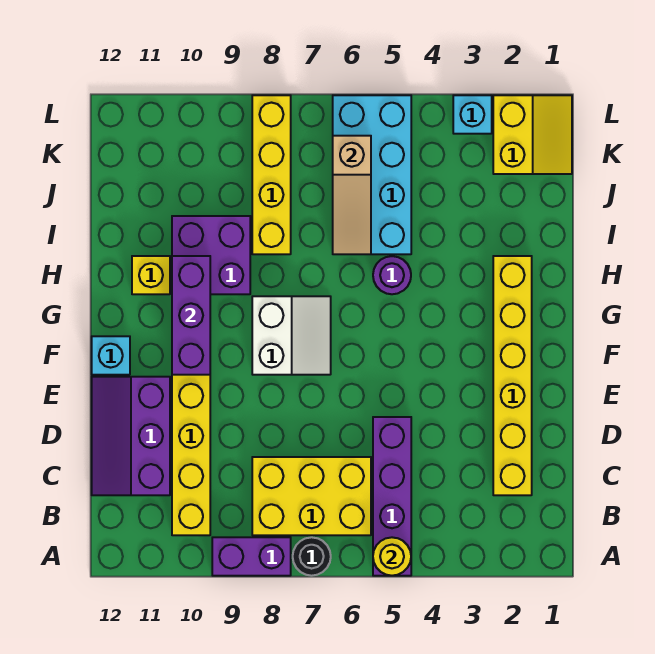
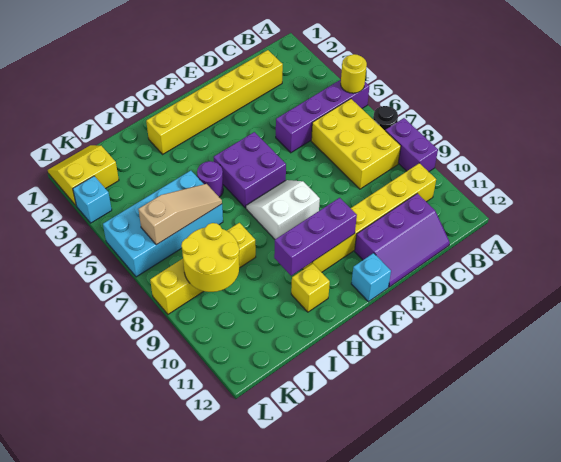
purple 2x2 brick [172,216,250,294] -> purple 2x2 brick moved to [214,132,286,208]
none -> yellow 2x2 round brick [181,223,239,292]

